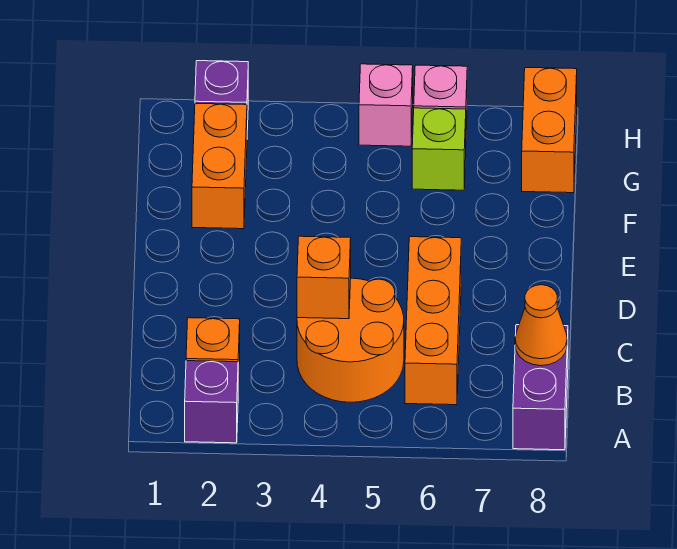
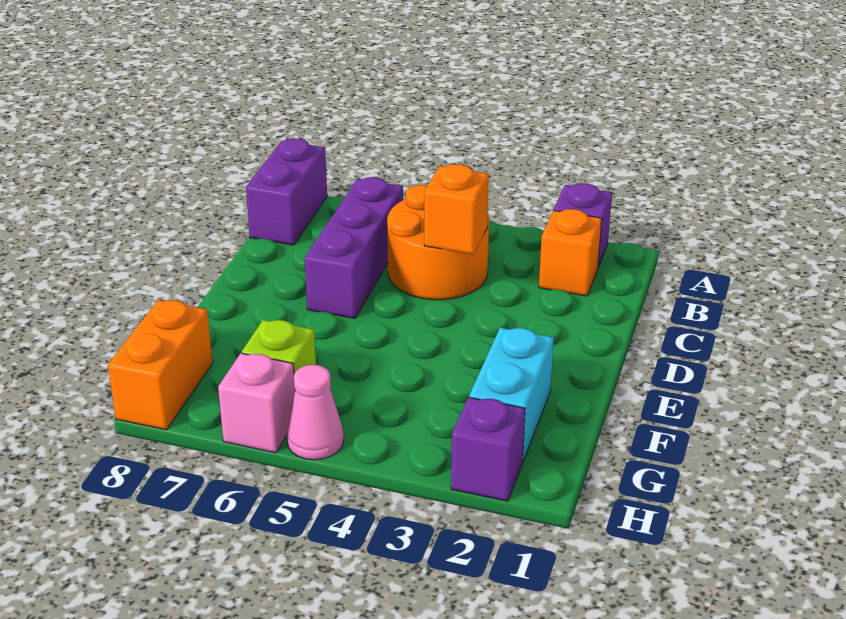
orange 1x3 brick [405,237,461,405] -> purple 1x3 brick [305,177,403,318]
orange 1x1 cone [515,285,567,366] -> none
orange 1x2 brick [192,103,247,229] -> cyan 1x2 brick [469,328,554,461]
pink 1x1 brick [359,64,413,146] -> pink 1x1 cone [287,365,344,460]

